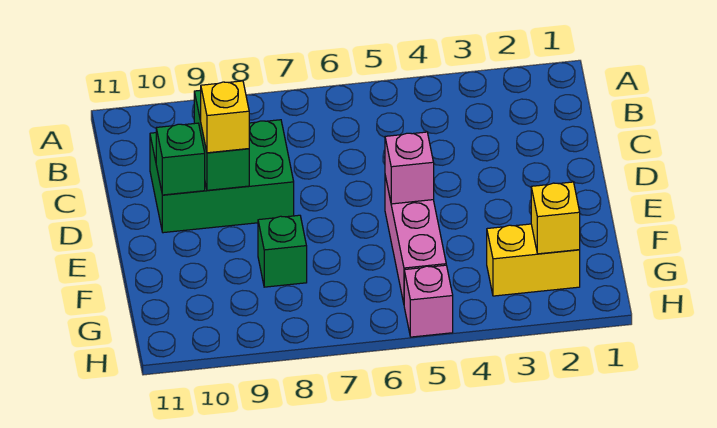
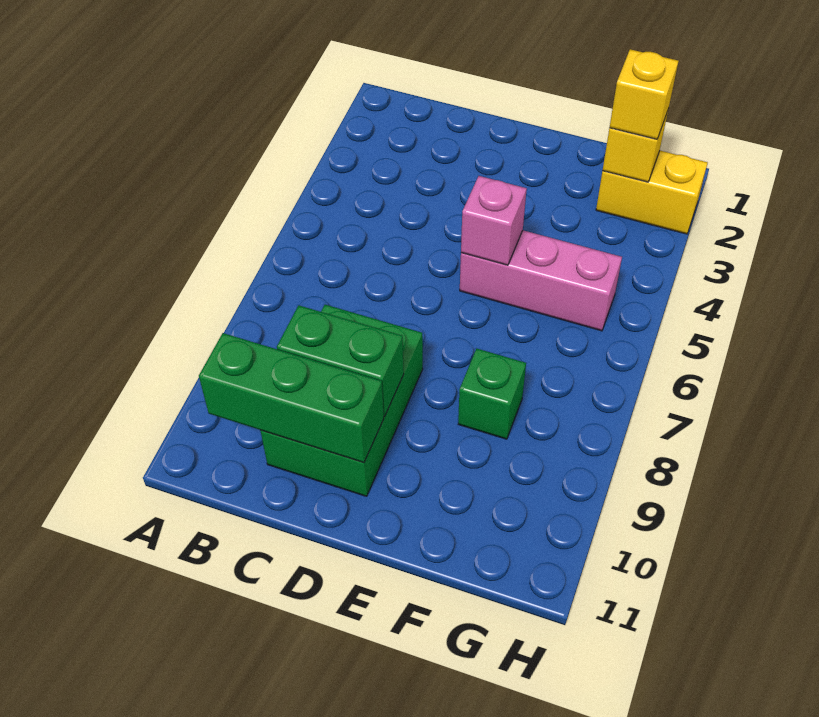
yellow 1x1 brick [201,81,249,153] -> yellow 1x1 brick moved to [610,49,678,139]
green 1x1 brick [156,123,205,195] -> green 1x3 brick [199,333,384,463]
yellow 1x2 brick [487,224,580,296] -> yellow 1x2 brick turned to [596,151,707,234]
pink 1x1 brick [404,265,453,337] -> none

